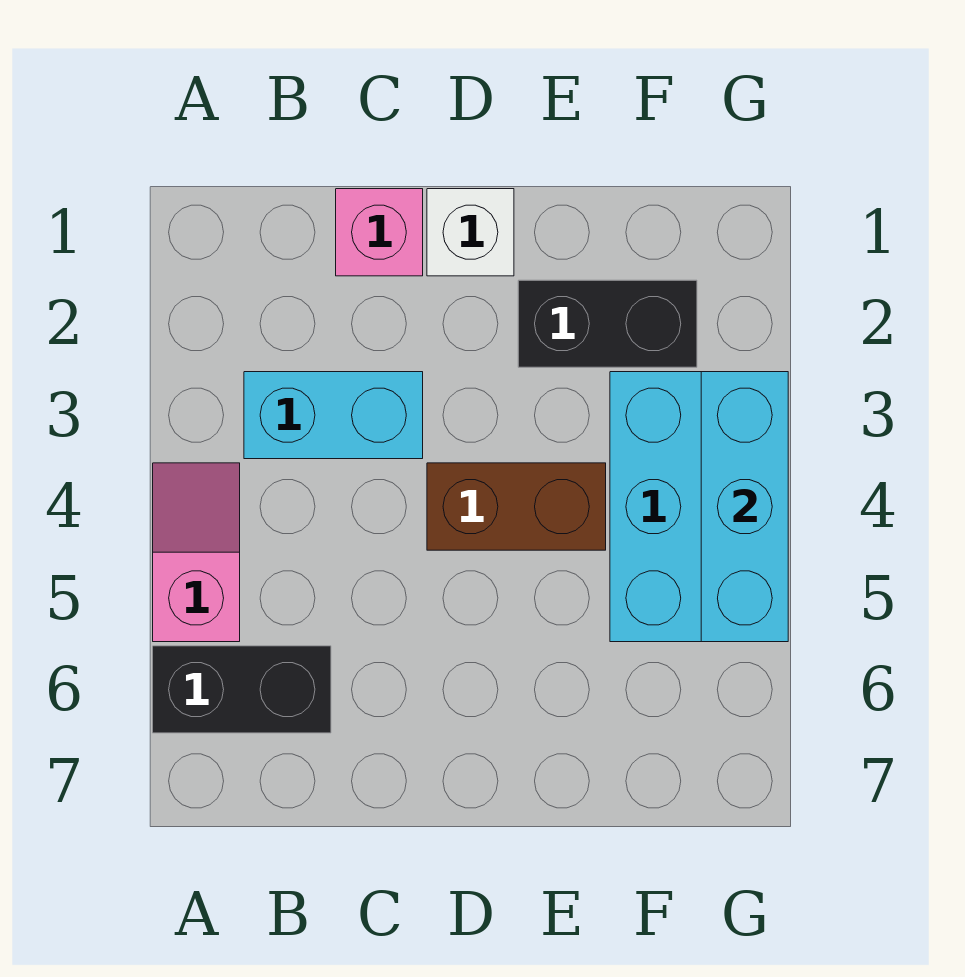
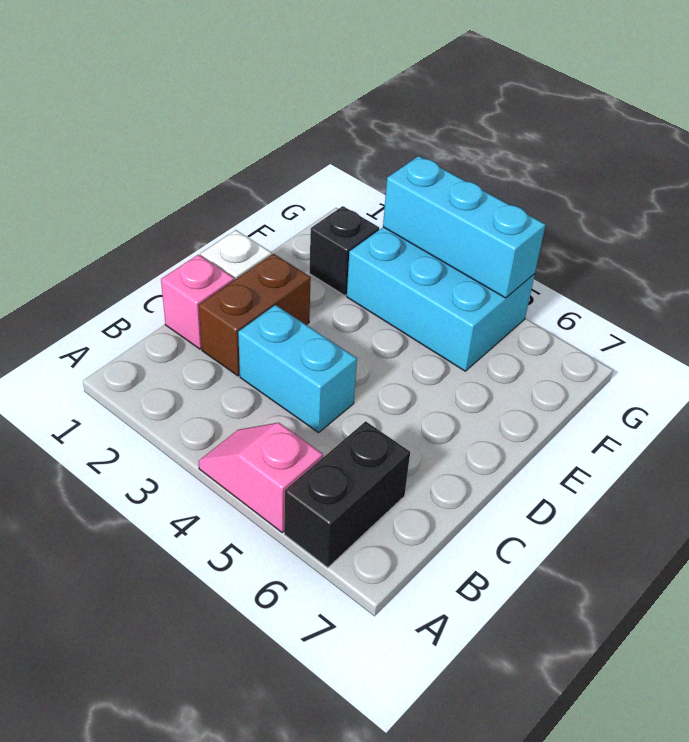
cyan 1x2 brick [244,372,423,459] -> cyan 1x2 brick turned to [238,305,357,433]
brown 1x2 brick [427,463,606,550] -> brown 1x2 brick moved to [199,254,311,376]
black 1x2 brick [518,280,697,367] -> black 1x1 brick [309,206,379,296]

